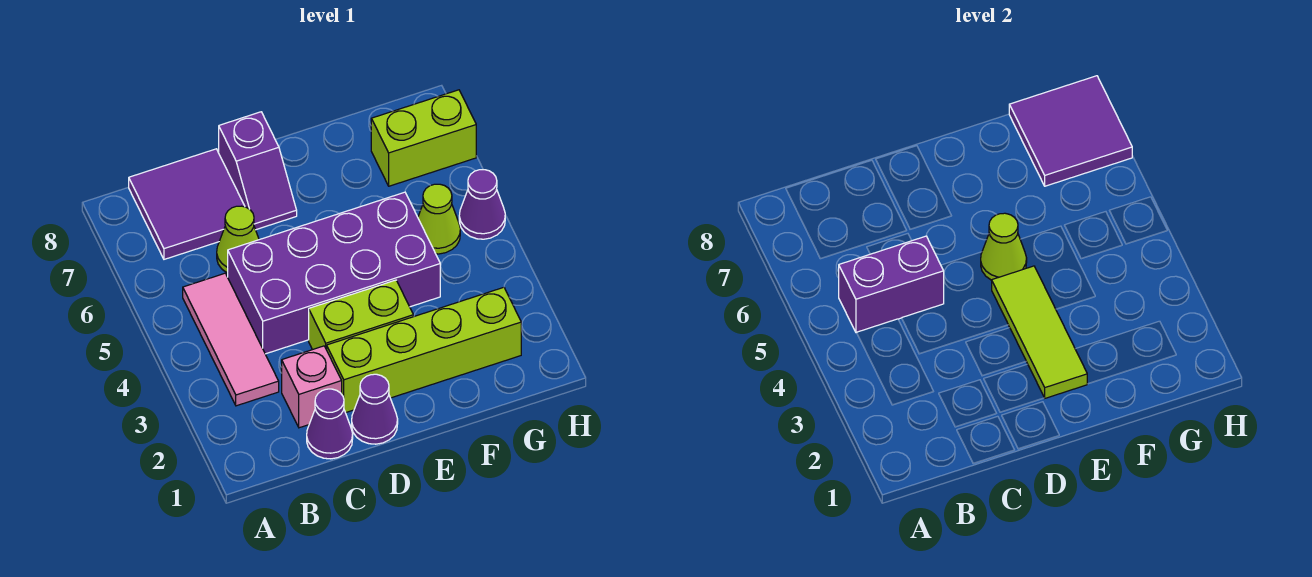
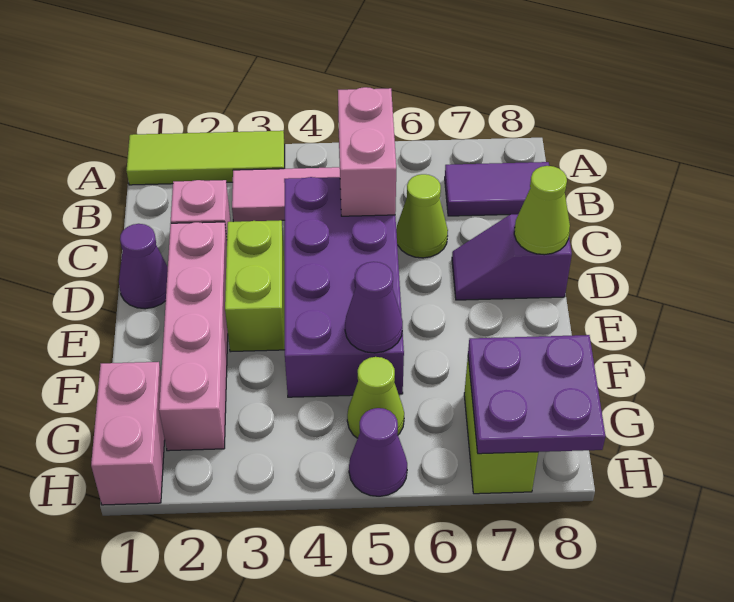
purple 1x2 brick [839,236,944,333] -> pink 1x2 brick [338,87,396,216]
purple 2x2 tile [129,149,245,259] -> purple 1x2 tile [445,162,549,216]
purple 1x1 cone [307,389,353,459] -> purple 1x1 cone moved to [345,262,403,353]
lime 1x4 brick [327,287,521,413] -> pink 1x4 brick [159,222,228,451]
lime 1x3 tile [992,266,1087,398] -> lime 1x3 tile moved to [126,131,285,185]
lime 1x1 cone [981,213,1027,280] -> lime 1x1 cone moved to [514,166,570,255]
none -> pink 1x2 brick [91,362,165,505]
purple 2x2 tile [1009,76,1132,186] -> purple 2x2 plate [468,335,605,454]

